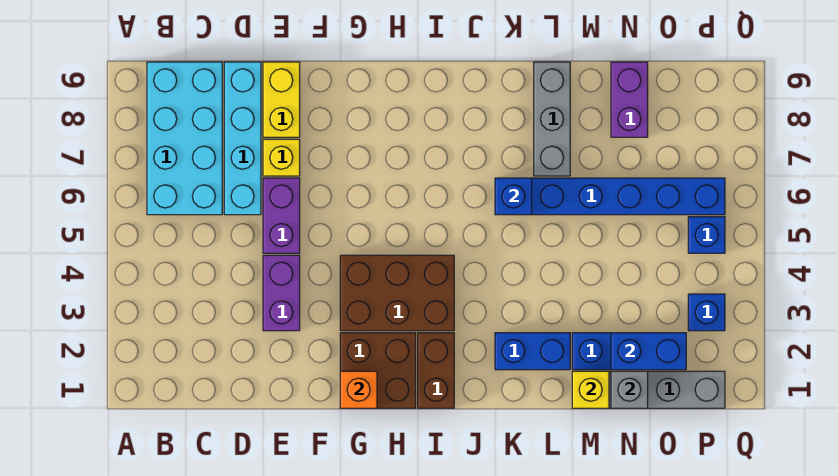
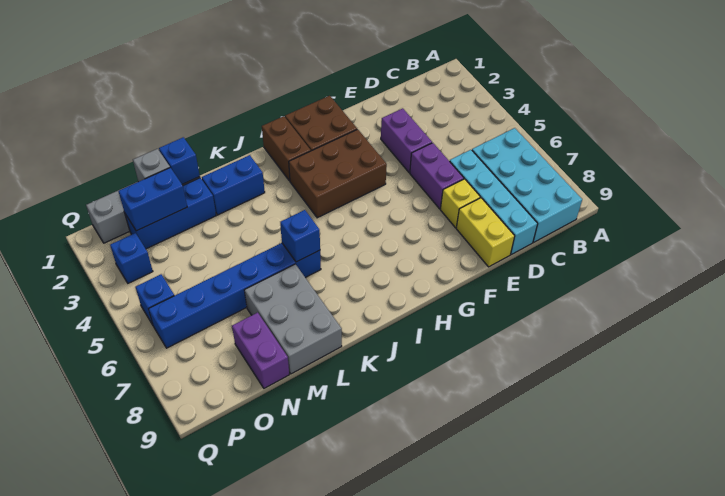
orange 1x1 brick [340,371,377,408] -> none
grey 1x3 brick [534,62,570,176] -> grey 2x3 brick [244,264,342,374]
yellow 1x1 brick [572,371,609,408] -> blue 1x1 brick [159,137,200,185]

